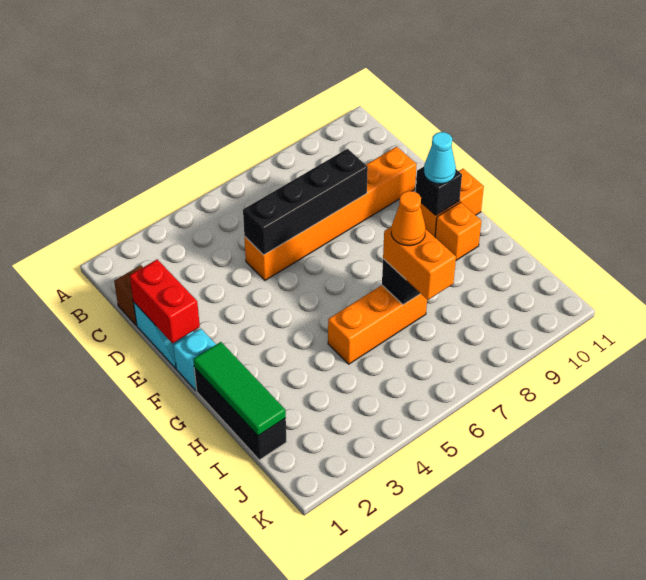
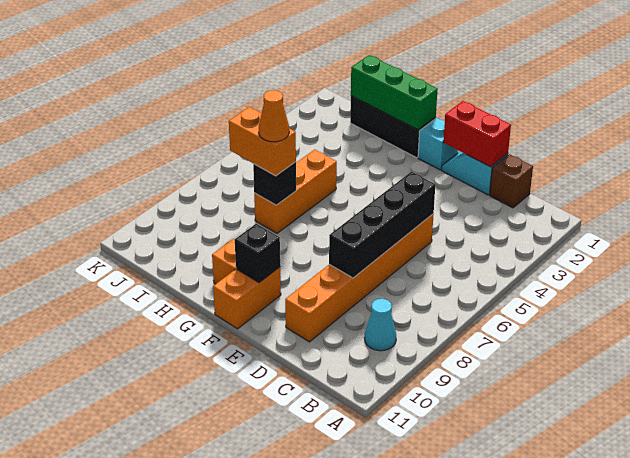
cyan 1x1 cone [424,132,456,184] -> cyan 1x1 cone moved to [364,299,396,351]
green 1x3 tile [193,342,286,436] -> green 1x3 brick [351,55,438,130]

